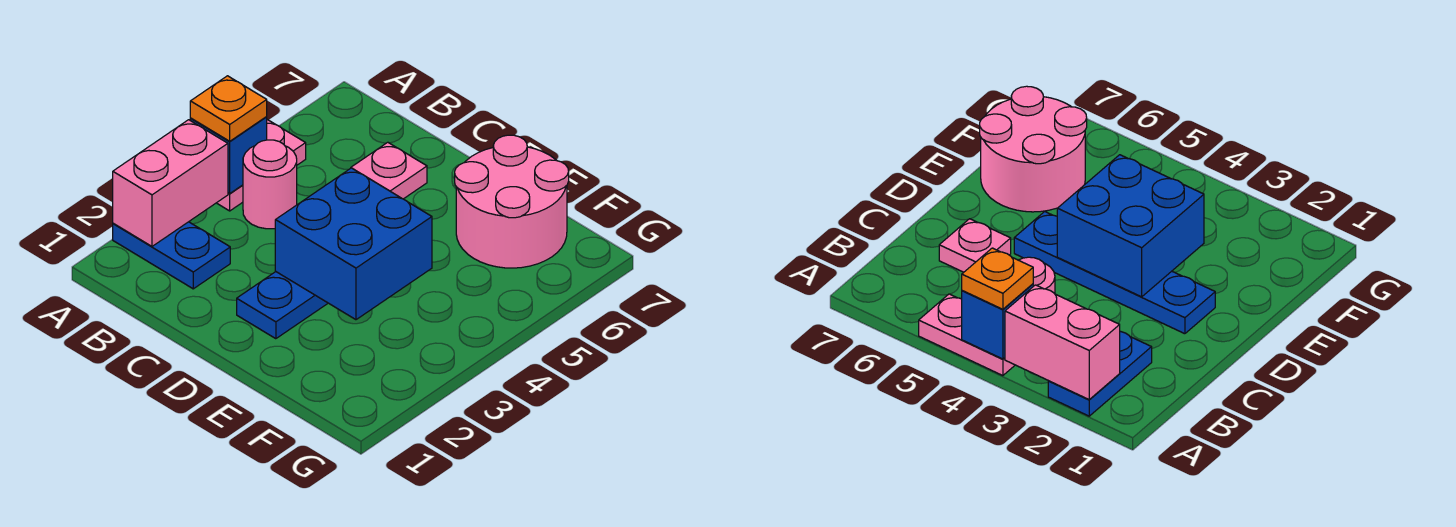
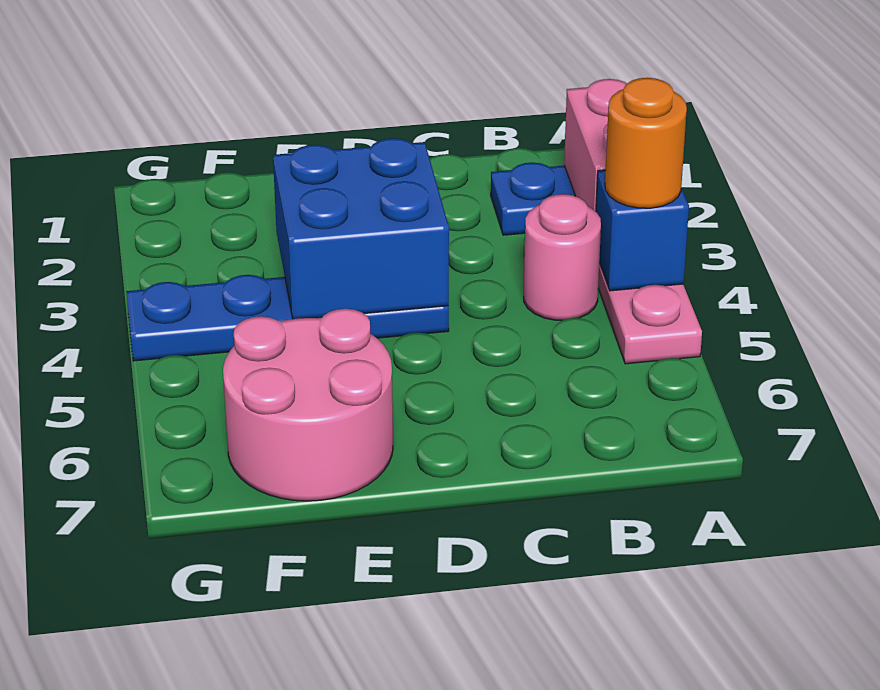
orange 1x1 plate [190,76,267,141] -> orange 1x1 round brick [605,78,687,208]
pink 1x1 plate [351,142,427,199] -> none
blue 1x4 plate [237,272,328,339] -> blue 1x4 plate turned to [126,275,449,361]

